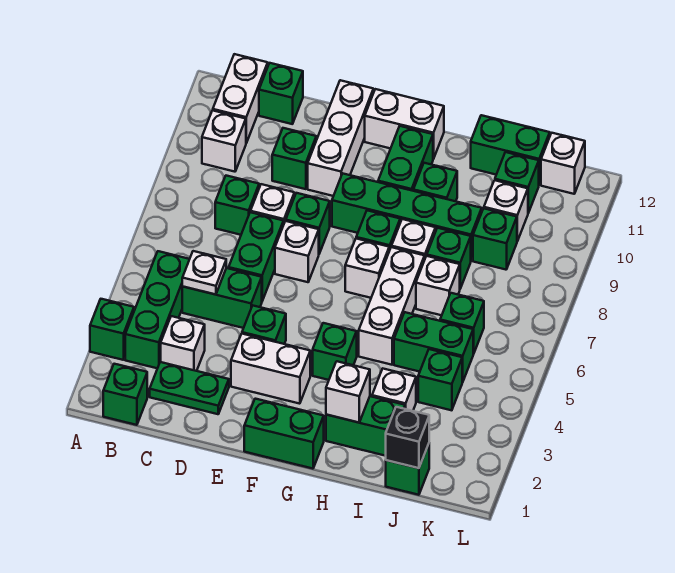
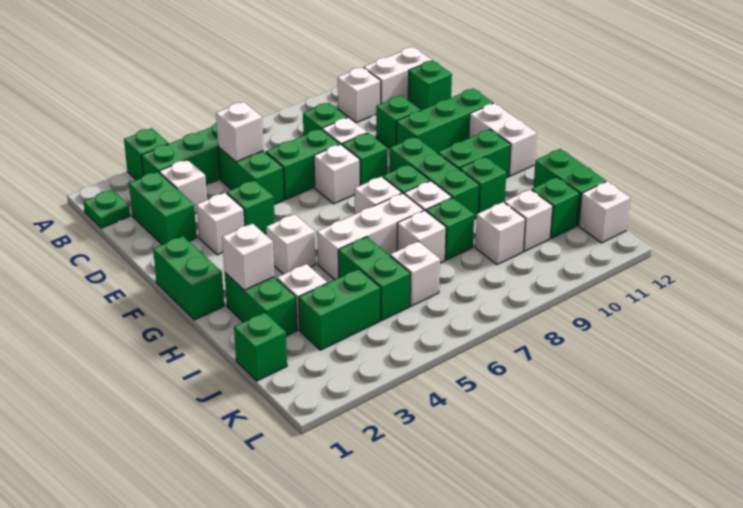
green 1x1 brick [103,364,147,425] -> green 1x1 plate [83,190,130,228]
green 1x2 plate [150,362,229,414] -> green 1x2 brick [129,172,197,245]
white 1x1 plate [182,251,226,295] -> white 1x1 brick [216,102,264,162]
white 1x2 brick [231,334,310,404] -> white 1x1 brick [196,193,245,255]
white 1x3 brick [308,80,373,196] -> green 1x3 brick [396,89,493,153]
green 1x4 brick [332,174,482,260] -> green 1x3 brick [390,137,479,219]
green 1x1 brick [313,323,357,380] -> white 1x1 brick [266,214,315,274]
black 1x1 brick [386,407,429,468] -> none
green 1x1 brick [418,349,462,410] -> green 1x2 brick [298,269,380,350]
green 1x1 brick [440,293,484,354] -> white 1x1 brick [390,241,440,306]
green 1x1 brick [473,209,517,270] -> white 1x1 brick [475,202,525,265]

